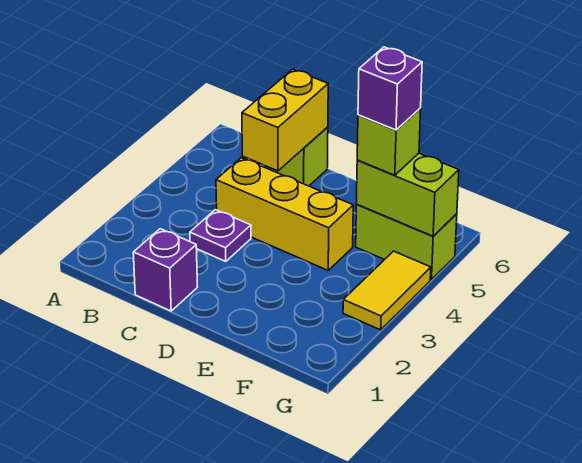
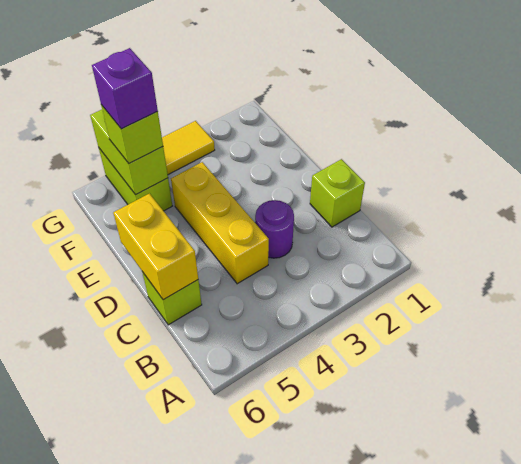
purple 1x1 brick [133,229,197,311] -> lime 1x1 brick [310,159,365,227]
purple 1x1 plate [190,210,251,262] -> purple 1x1 round brick [255,200,294,258]
yellow 1x2 brick [242,69,328,171] -> yellow 1x2 brick turned to [113,193,198,300]

